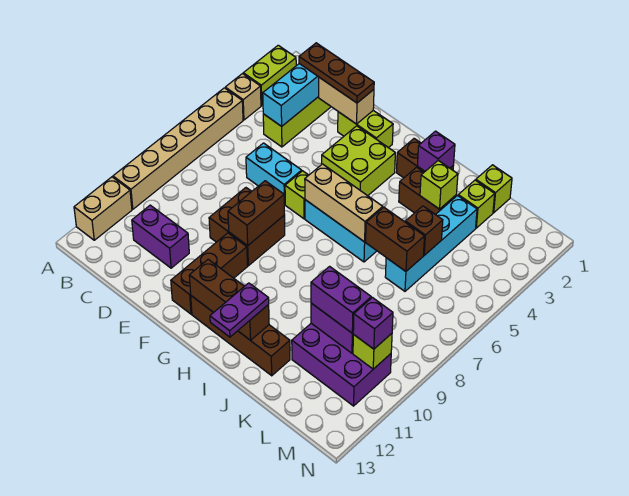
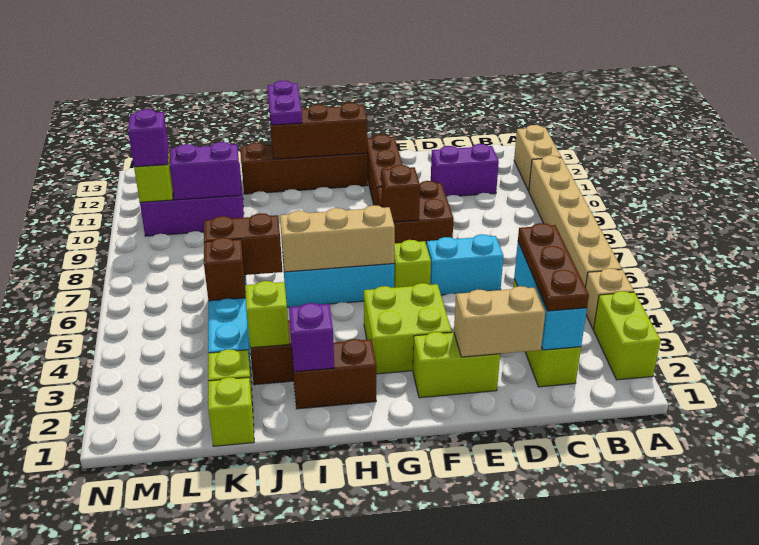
brown 1x3 plate [299,43,374,103] -> brown 1x3 plate turned to [518,223,589,311]
brown 1x2 brick [228,181,285,246] -> brown 1x1 brick [382,165,420,222]
purple 1x2 brick [311,266,371,333] -> none

